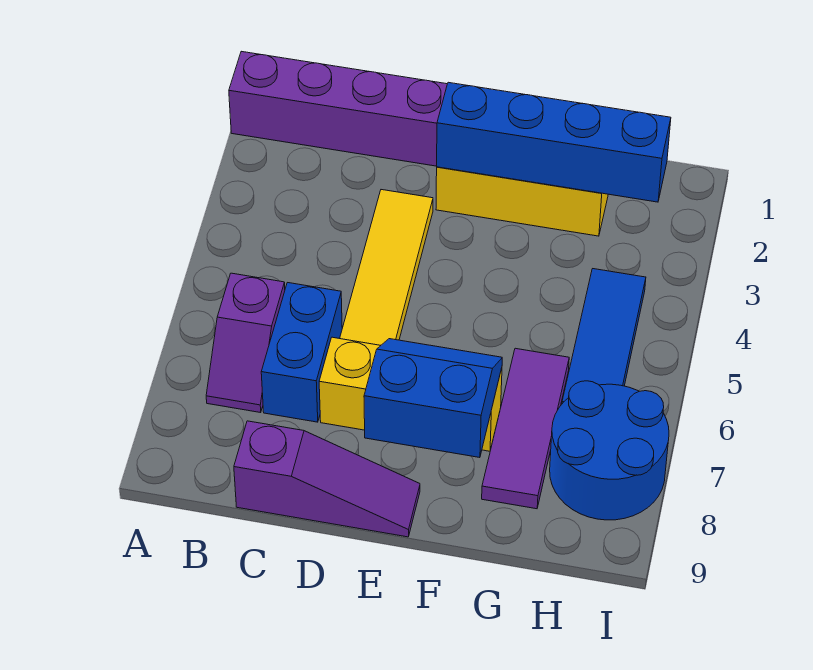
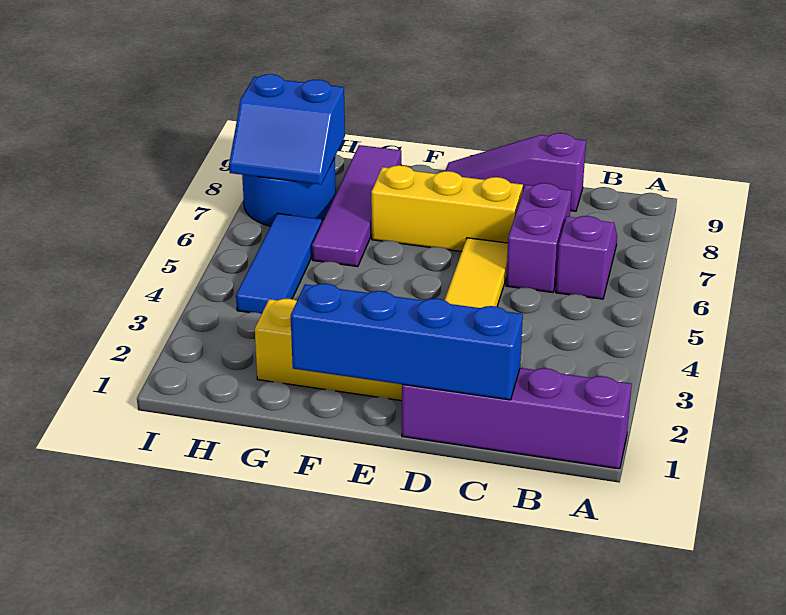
blue 1x2 brick [261,283,342,422] -> purple 1x2 brick [506,183,571,292]
blue 1x4 brick [437,82,671,202] -> blue 1x4 brick moved to [291,284,523,400]
blue 2x2 slope [364,339,502,458] -> blue 2x2 slope moved to [229,74,345,185]
purple 1x3 tile [482,348,569,509] -> purple 1x4 tile [312,145,401,267]

